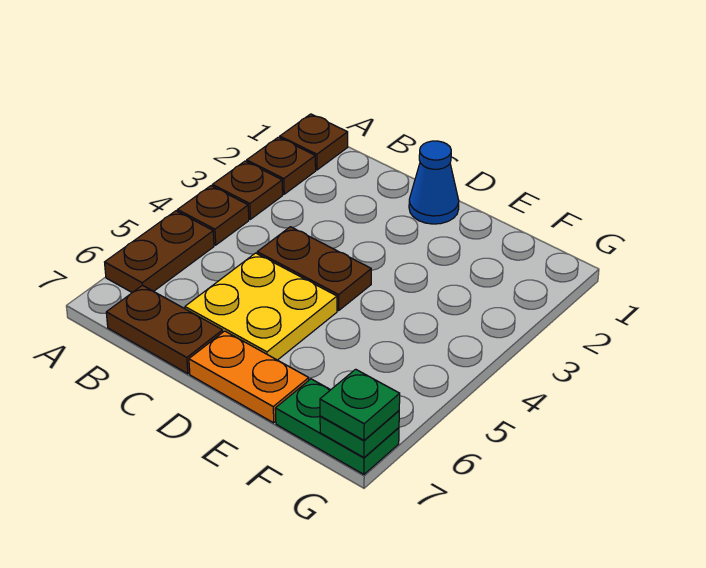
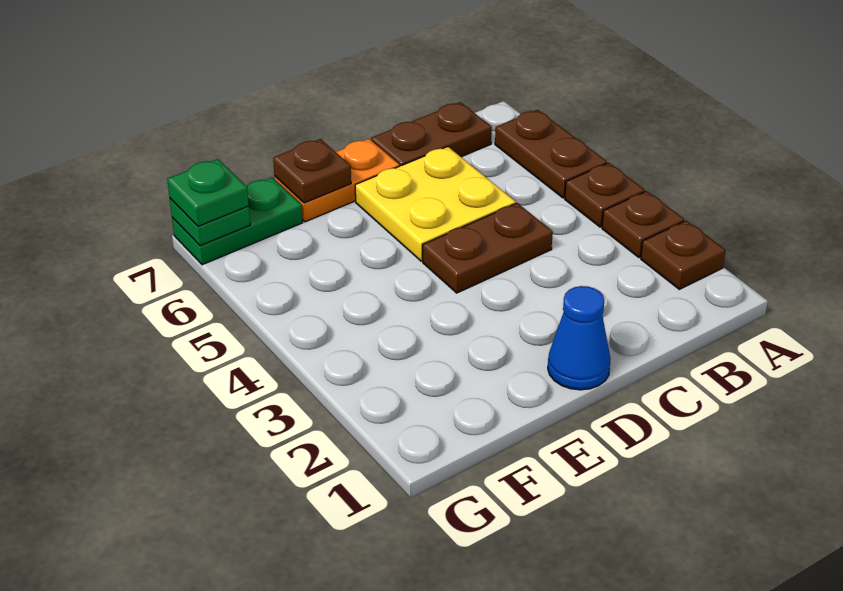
brown 1x1 plate [280,114,348,170] -> brown 1x1 plate moved to [273,139,351,203]

